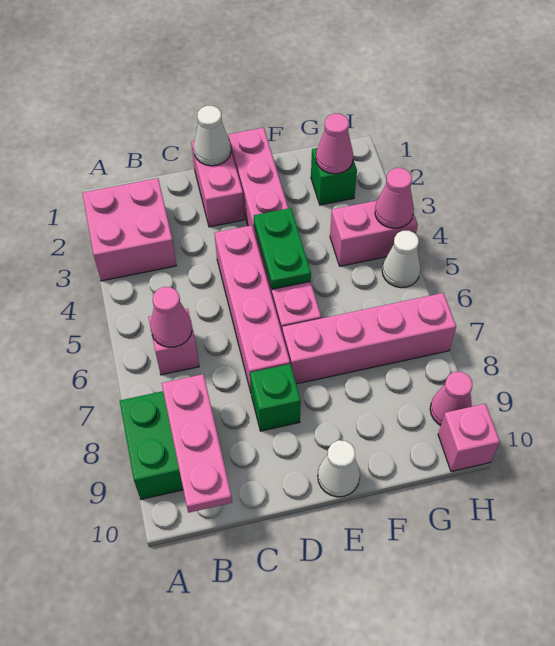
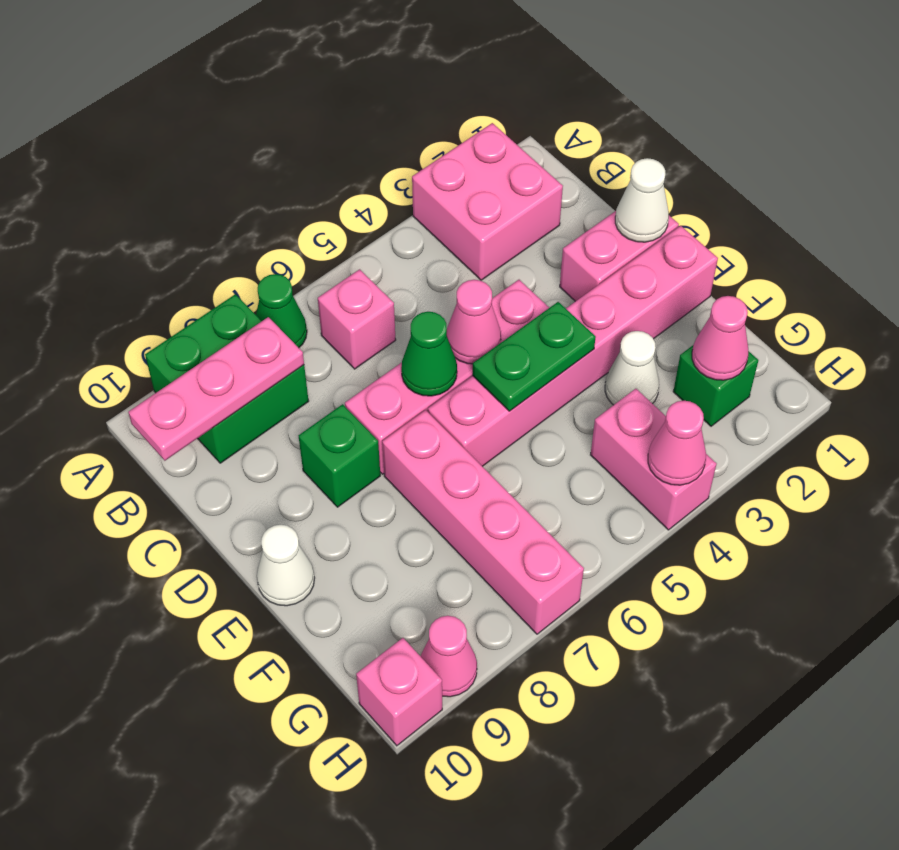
none -> green 1x1 cone [256,274,307,348]
pink 1x1 cone [151,287,192,347] -> pink 1x1 cone moved to [447,280,501,364]
none -> green 1x1 cone [401,312,457,396]
white 1x1 cone [382,231,420,288] -> white 1x1 cone moved to [605,331,659,405]

